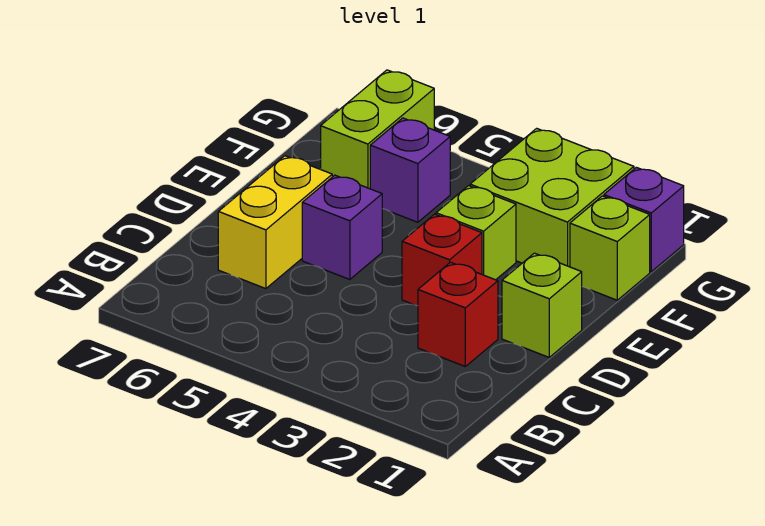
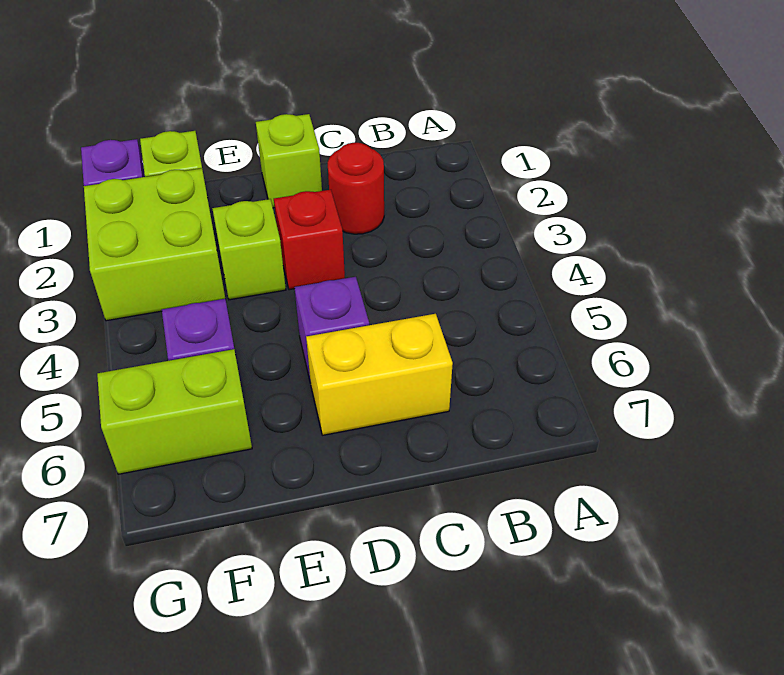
red 1x1 brick [418,262,498,366] -> red 1x1 round brick [328,143,384,234]

